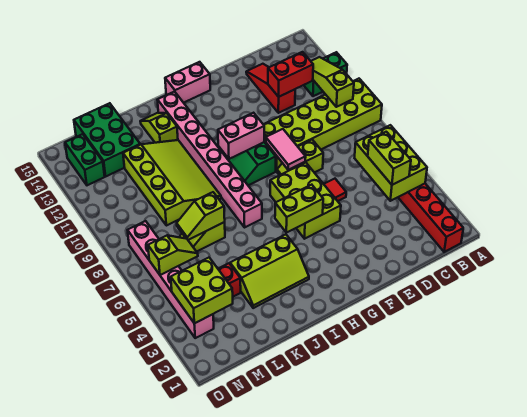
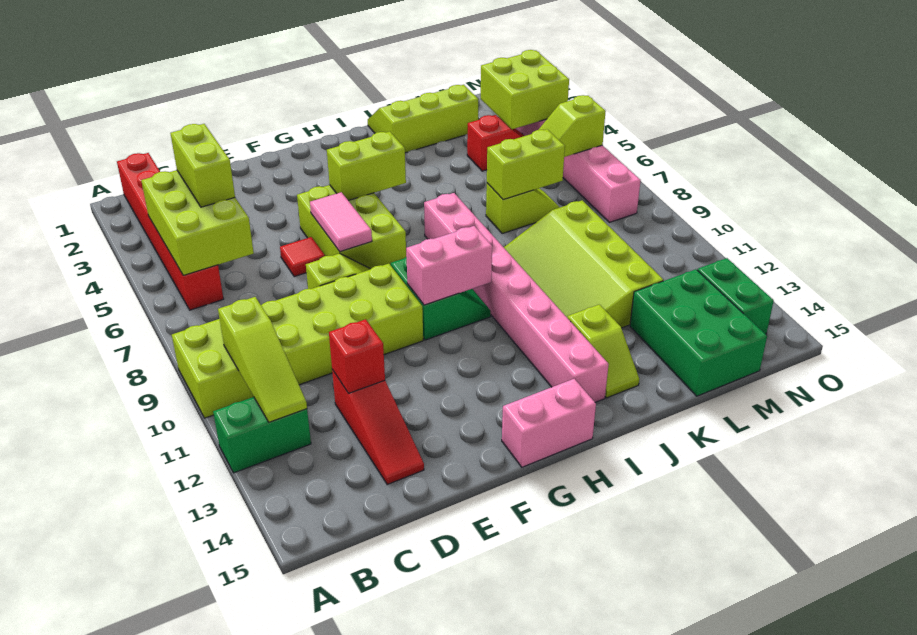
red 1x2 brick [268,52,313,97] -> red 1x1 brick [329,319,385,393]
pink 1x2 tile [266,129,306,170] -> pink 1x2 tile moved to [310,192,372,252]
lime 2x3 slope [230,234,309,308] -> lime 2x3 slope moved to [368,85,479,153]
lime 1x2 slope [177,192,225,240] -> lime 1x2 brick [487,129,565,200]

